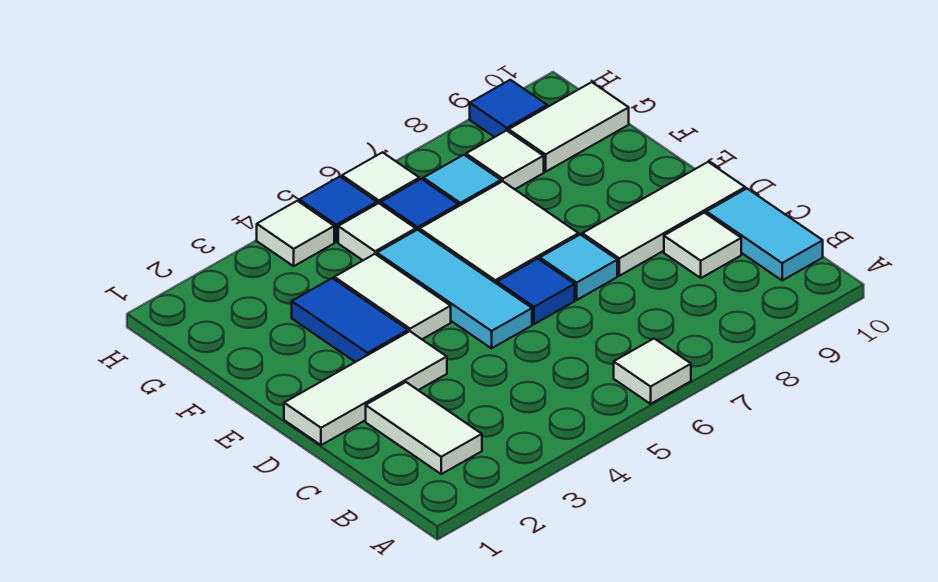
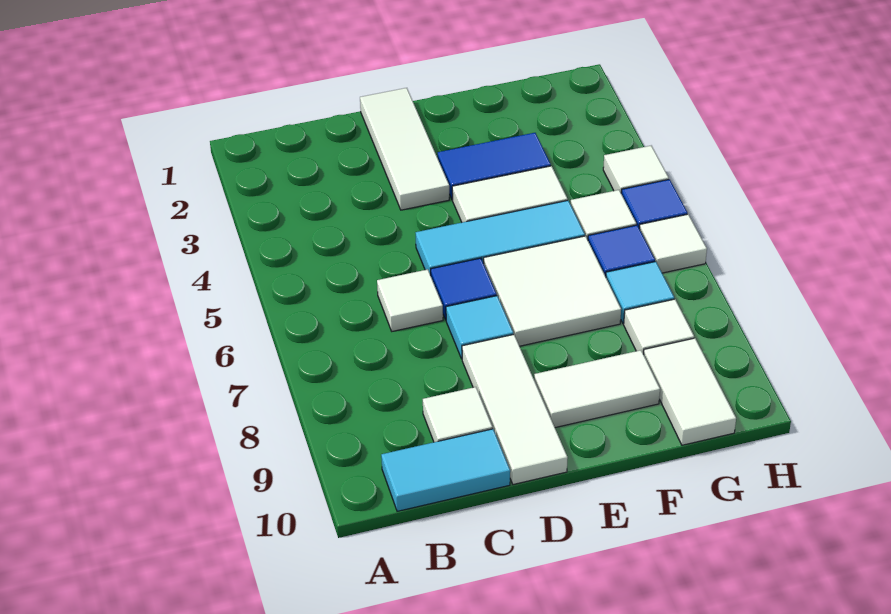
white 1x1 tile [614,339,691,404] -> white 1x1 tile moved to [377,269,443,331]
white 1x2 tile [366,382,482,474] -> white 1x2 tile moved to [534,350,660,428]
blue 1x1 tile [470,80,547,137] -> none

